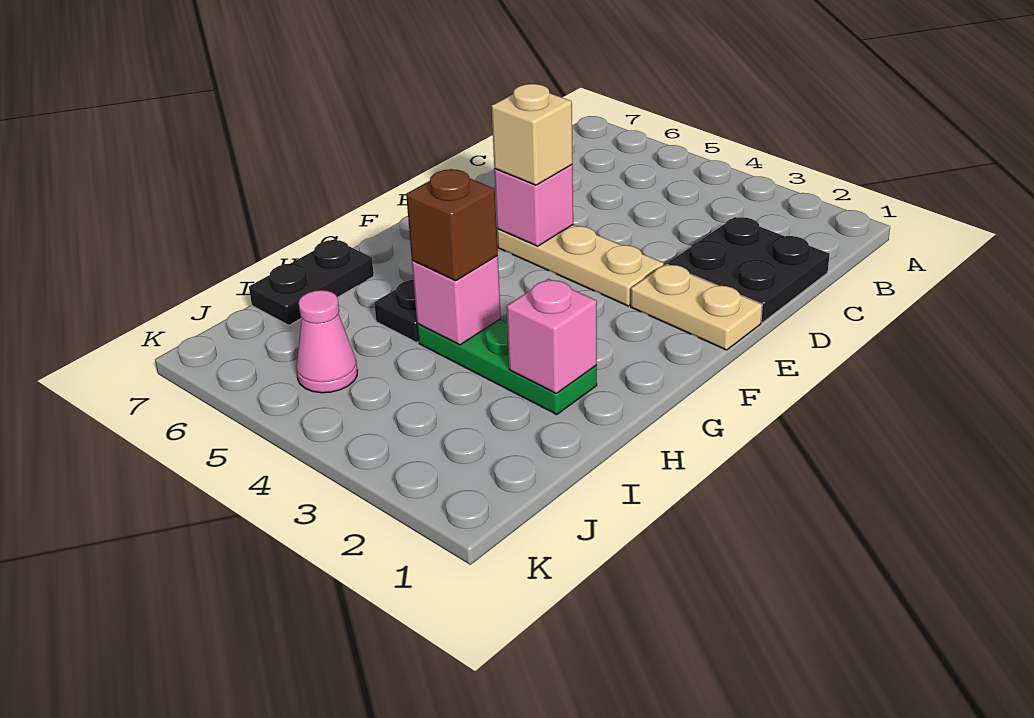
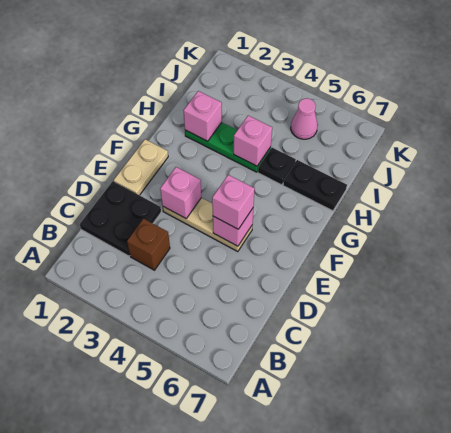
tan 1x2 plate [631,264,762,350] -> tan 1x2 plate turned to [114,139,168,195]
none -> pink 1x1 brick [160,167,201,218]
tan 1x1 brick [492,84,573,185] -> pink 1x1 brick [212,175,255,229]
brown 1x1 brick [406,169,498,281] -> brown 1x1 brick moved to [127,219,170,270]
black 1x2 plate [249,239,374,325] -> black 1x2 plate turned to [283,160,347,211]

